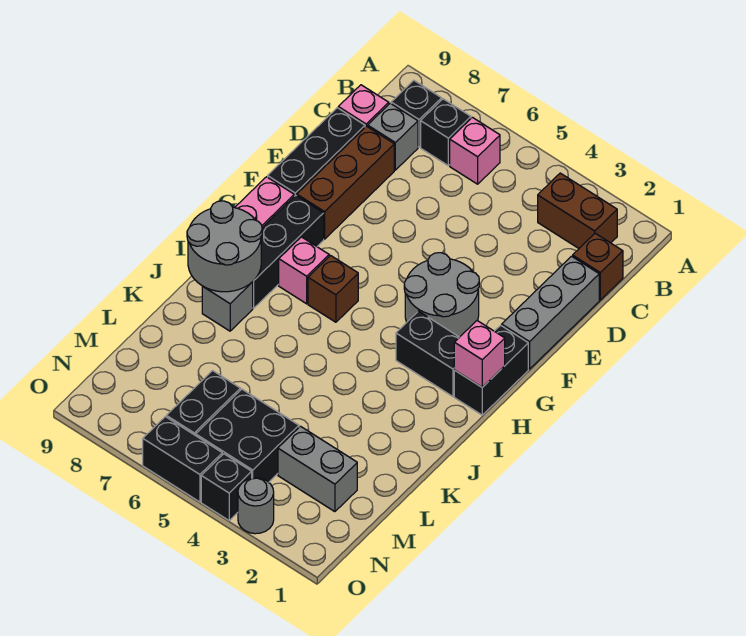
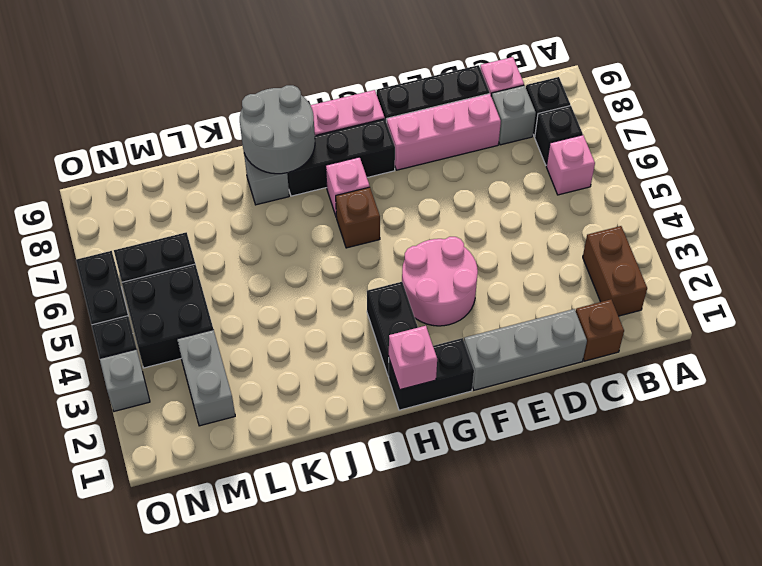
brown 1x3 brick [297,126,394,239] -> pink 1x3 brick [387,94,501,170]
grey 2x2 round brick [404,253,479,337] -> pink 2x2 round brick [402,237,478,326]
grey 1x1 round brick [238,478,274,534] -> grey 1x1 brick [100,349,150,411]

